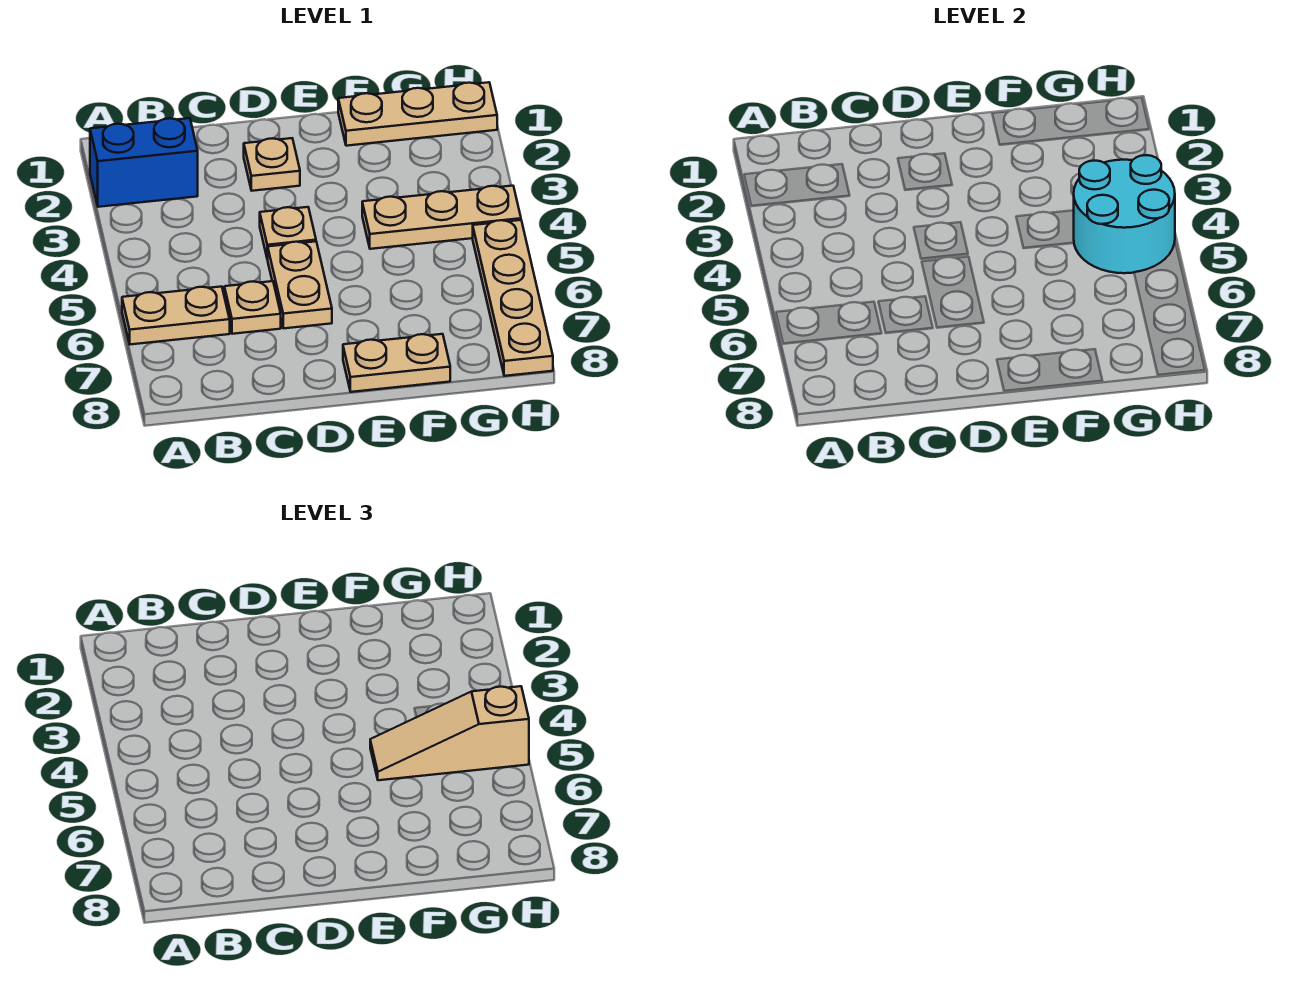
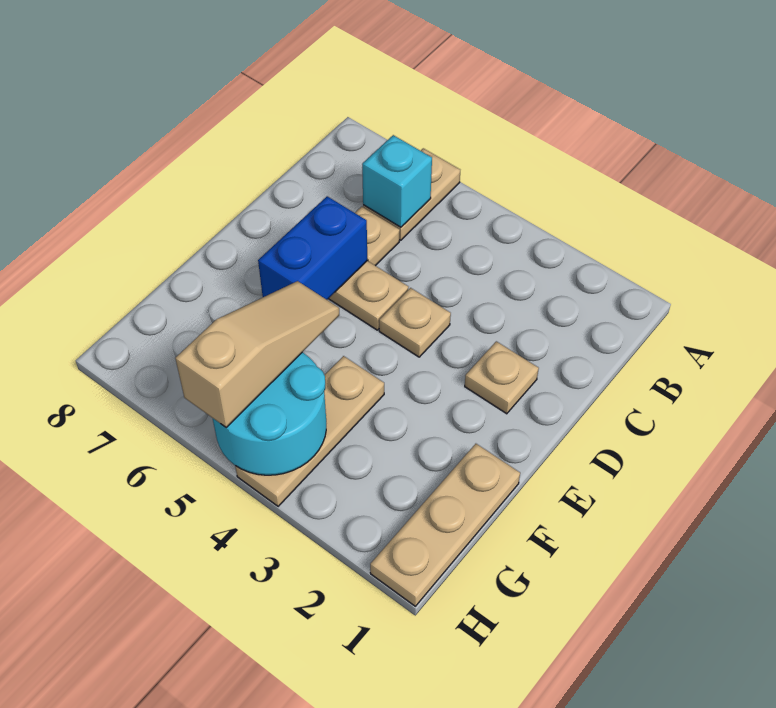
blue 1x2 brick [90,118,198,207] -> blue 1x2 brick moved to [258,196,367,300]
none -> cyan 1x1 brick [362,135,432,227]
tan 1x2 plate [343,334,450,392] -> none
tan 1x4 plate [473,220,553,376] -> none

